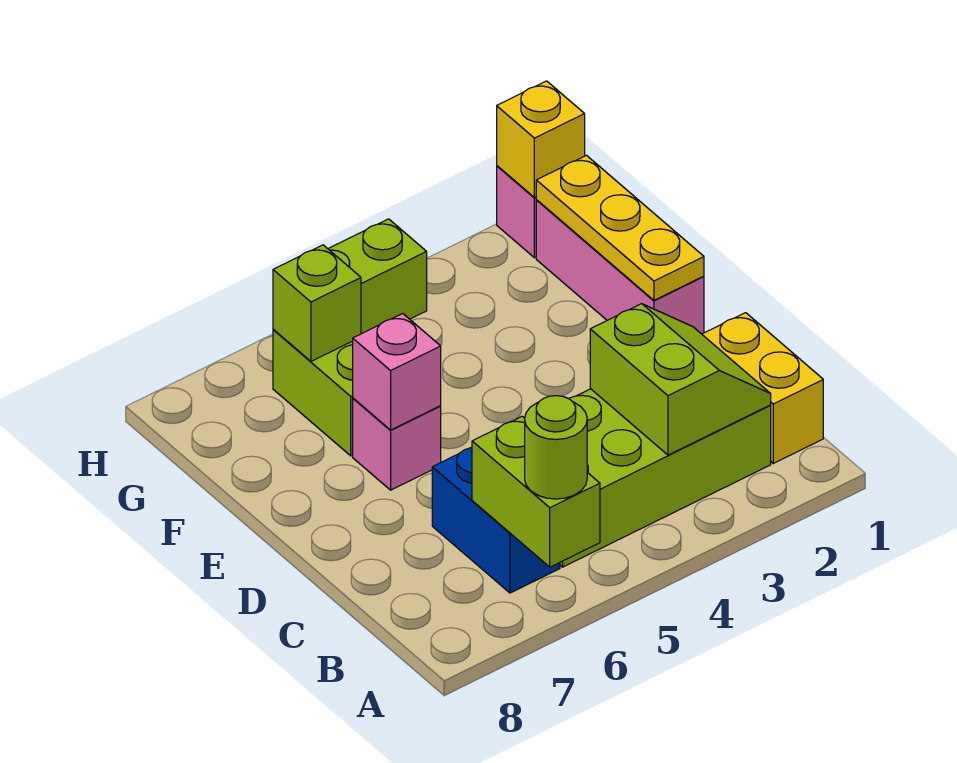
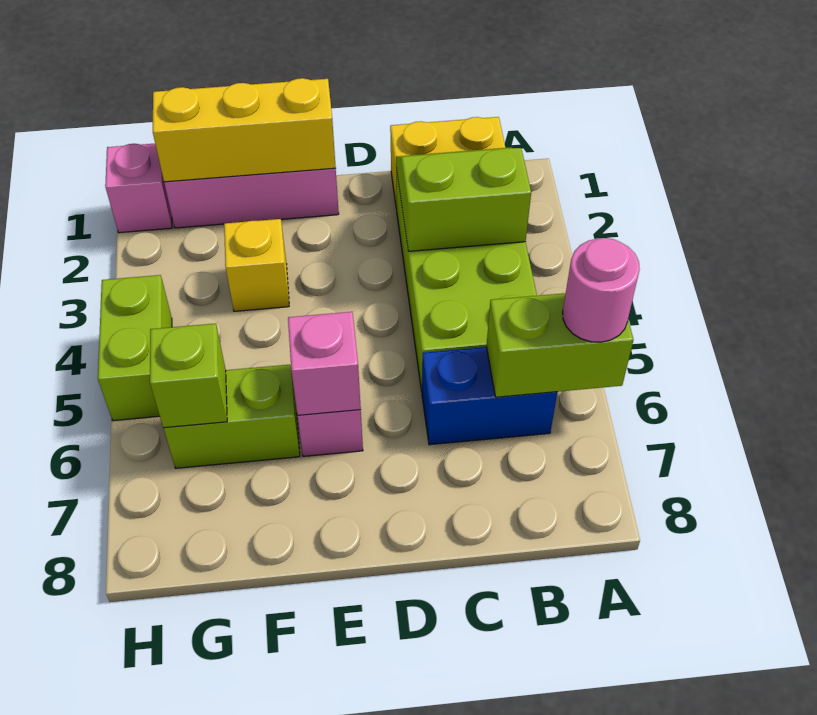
lime 1x1 round brick [525,396,587,499] -> pink 1x1 round brick [563,238,640,342]
yellow 1x3 plate [536,155,704,300] -> yellow 1x3 brick [153,78,336,182]
yellow 1x1 brick [497,81,585,198] -> yellow 1x1 brick moved to [224,219,289,311]

